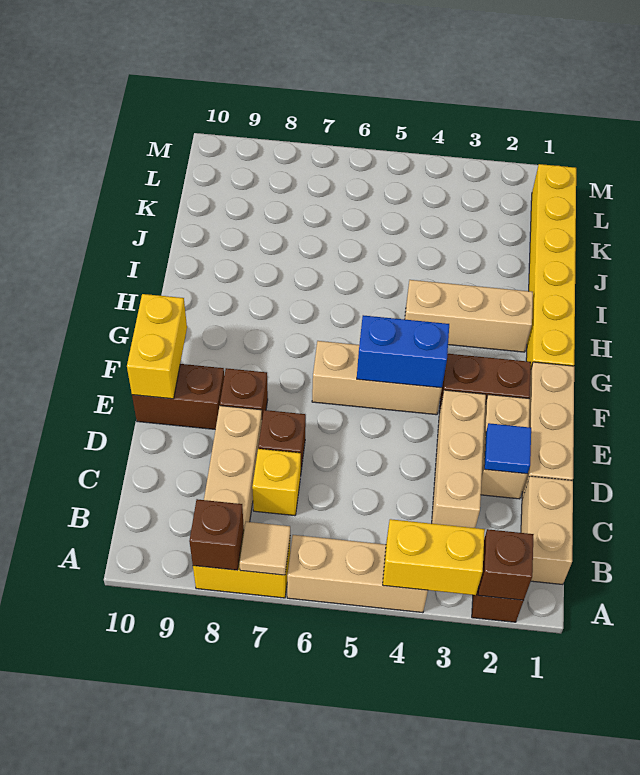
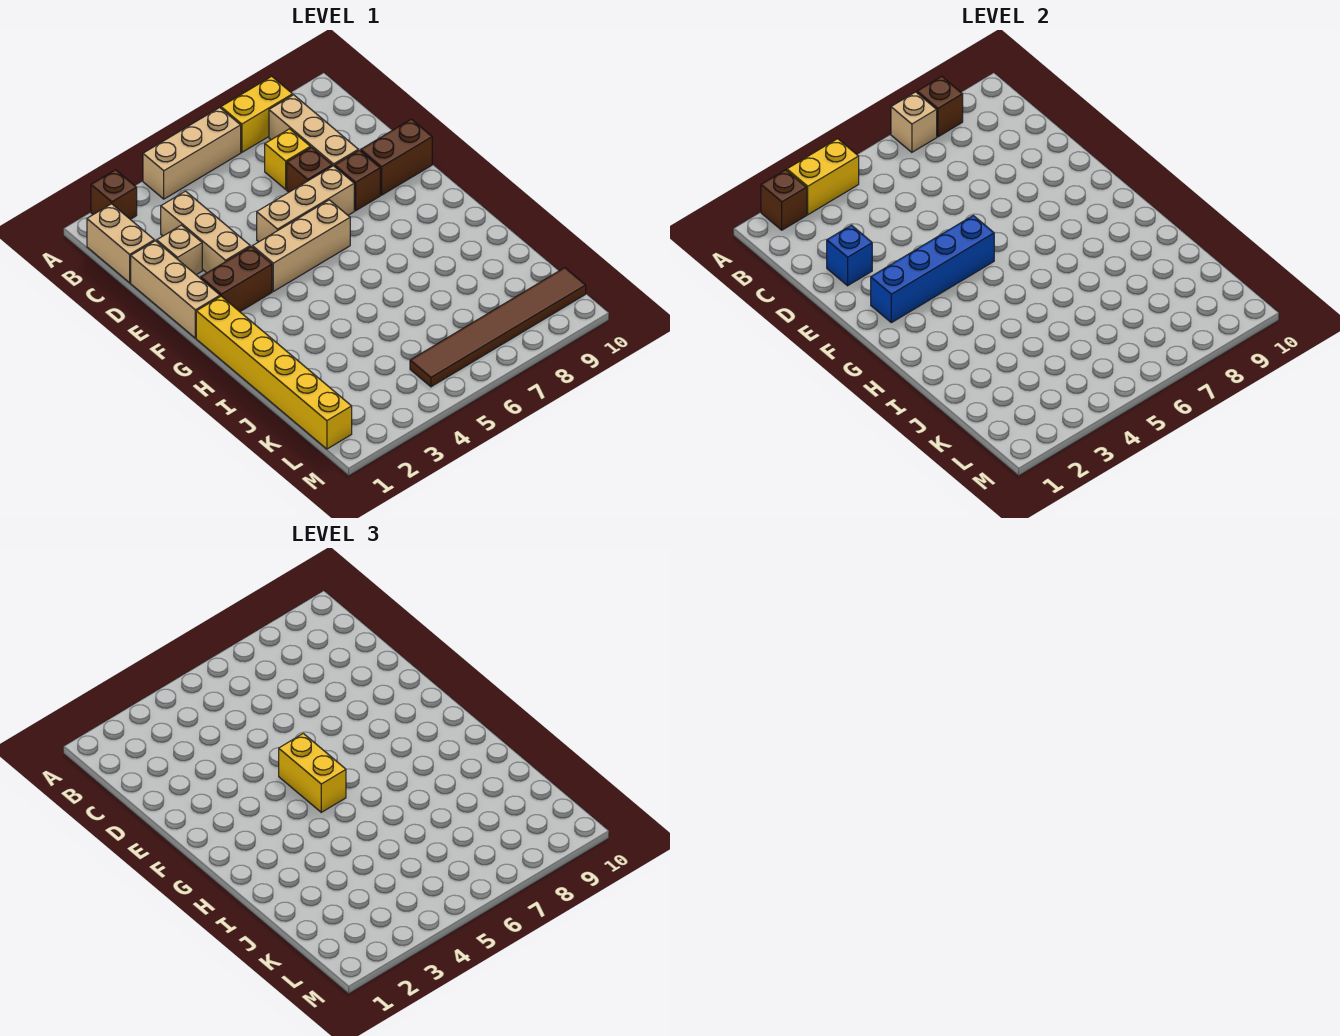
tan 1x1 tile [240,522,290,575] -> tan 1x1 brick [891,92,937,152]
tan 1x2 brick [481,394,530,499] -> tan 1x1 brick [157,225,202,275]
blue 1x1 tile [484,423,531,474] -> blue 1x1 brick [827,225,872,286]
yellow 1x2 brick [127,294,187,399] -> yellow 1x2 brick moved to [279,733,346,812]
blue 1x2 brick [357,315,449,388] -> blue 1x4 brick [871,215,994,323]
tan 1x3 brick [405,280,533,352] -> tan 1x3 brick moved to [257,166,354,242]
none -> brown 1x6 tile [410,268,586,387]

